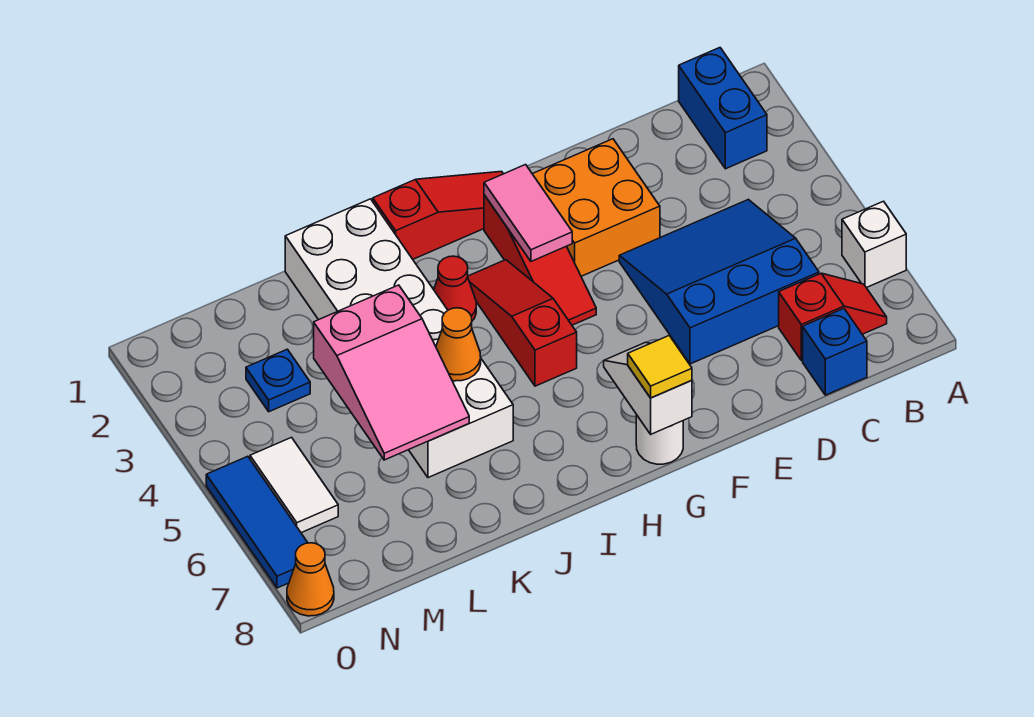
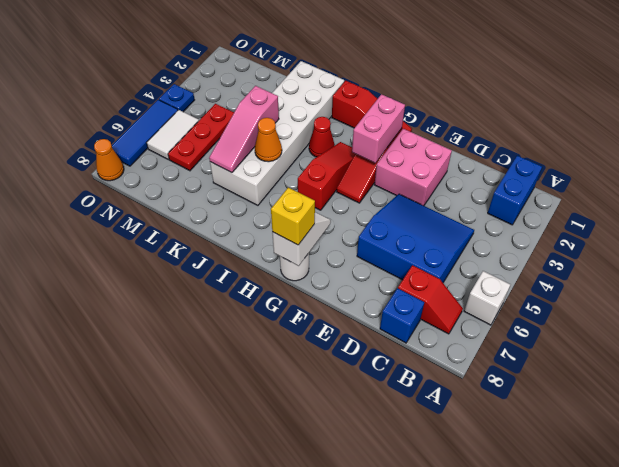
orange 2x2 brick [533,139,660,276] -> pink 2x2 brick [374,129,452,206]
pink 1x2 tile [484,165,572,261] -> pink 1x2 brick [352,94,405,163]
yellow 1x1 tile [628,336,692,398] -> yellow 1x1 brick [271,188,315,245]
pink 2x3 slope [314,285,469,460] -> pink 1x3 slope [209,86,279,173]
blue 1x1 plate [246,349,310,412] -> blue 1x1 plate moved to [159,84,194,112]
none -> red 1x3 plate [168,104,234,171]

